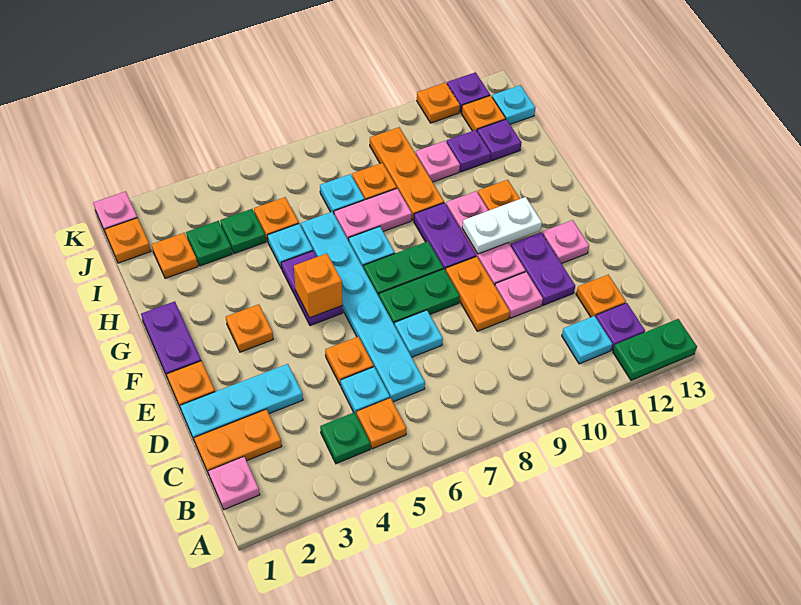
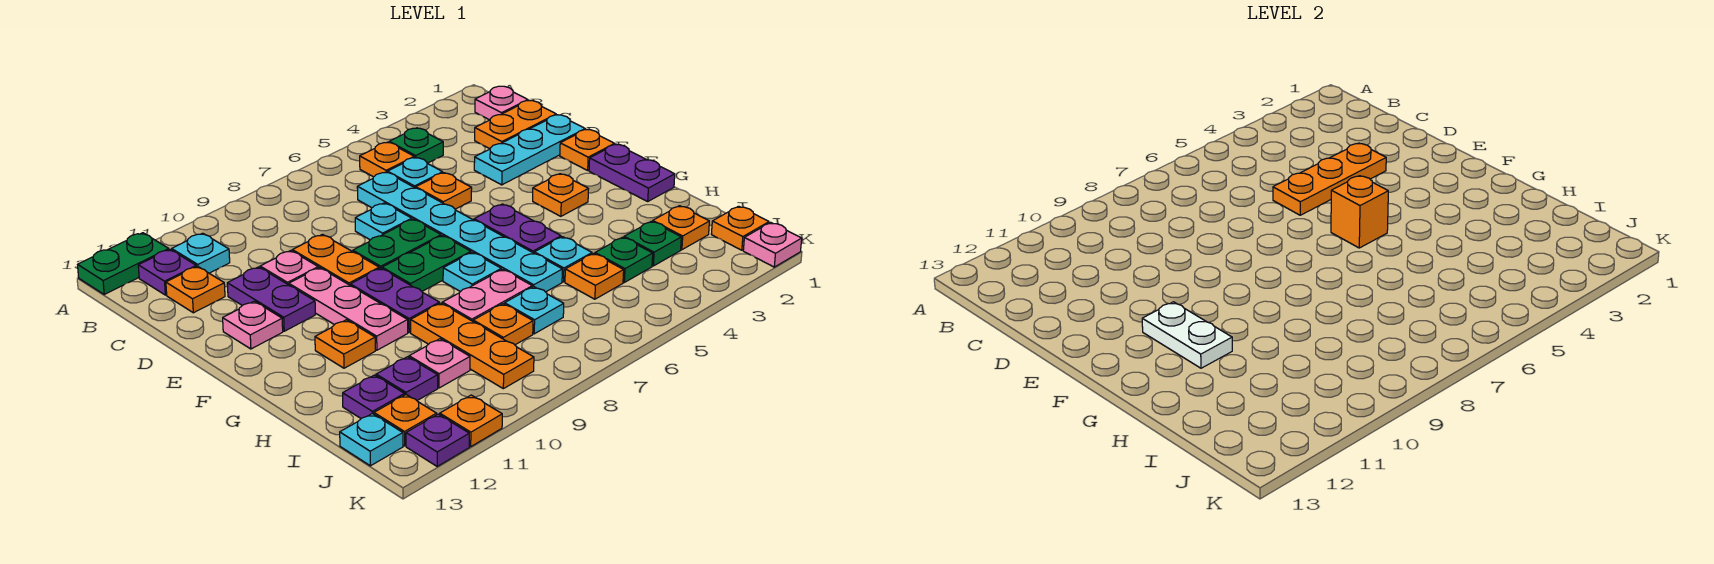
none -> orange 1x3 plate [1273,143,1386,215]
white 1x2 plate [462,197,542,254] -> white 1x2 plate turned to [1142,302,1232,368]

